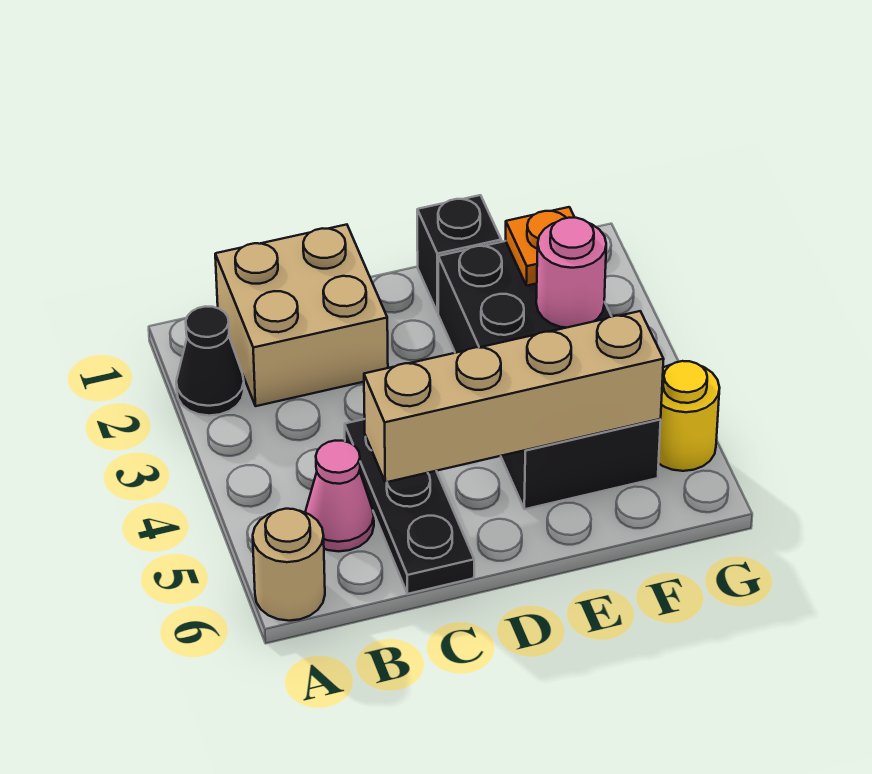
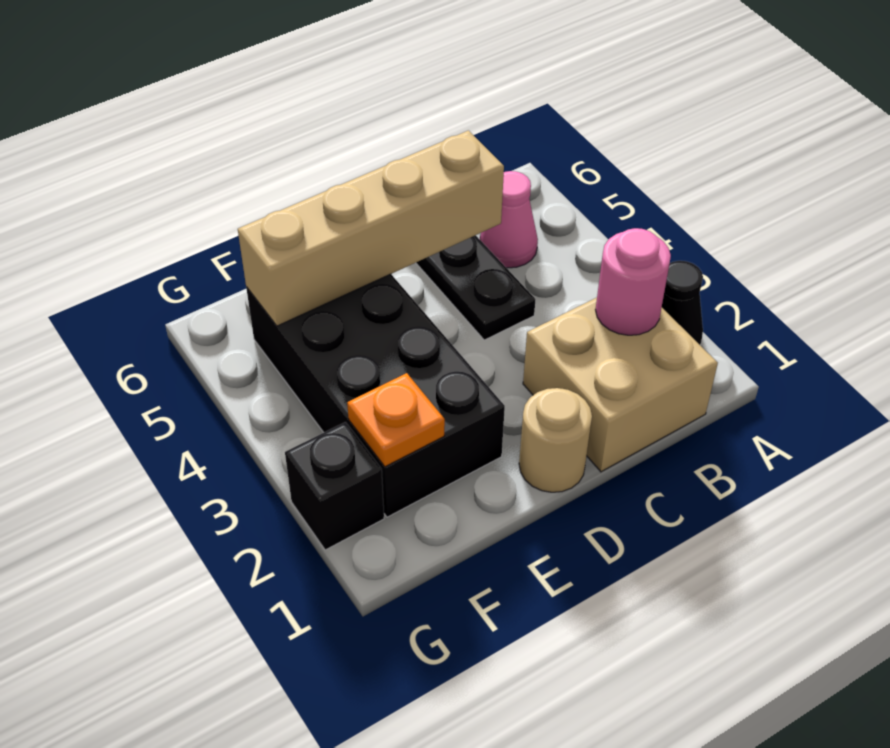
tan 1x1 round brick [253,509,325,621] -> tan 1x1 round brick moved to [519,388,592,492]
black 1x1 brick [417,195,501,312] -> black 1x1 brick moved to [285,422,384,550]
pink 1x1 round brick [536,218,606,328] -> pink 1x1 round brick moved to [595,228,671,335]
yellow 1x1 round brick [659,361,720,471] -> none

